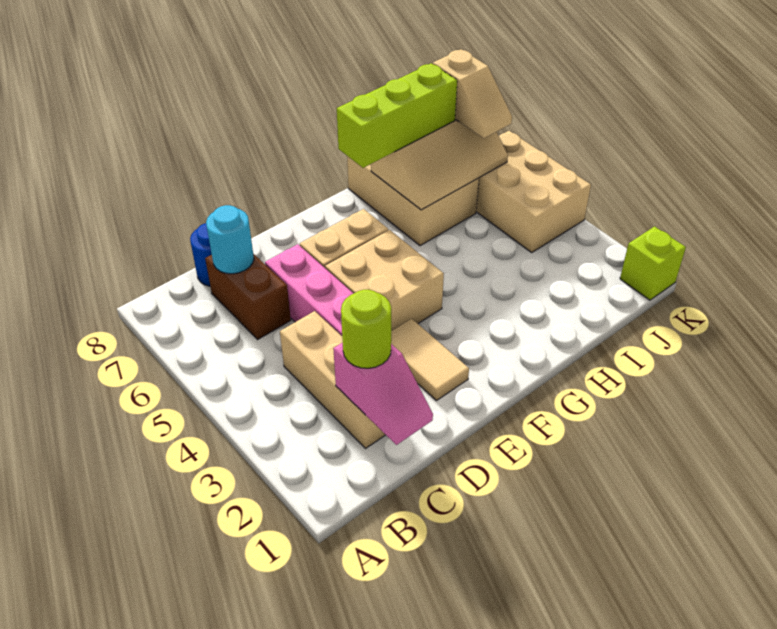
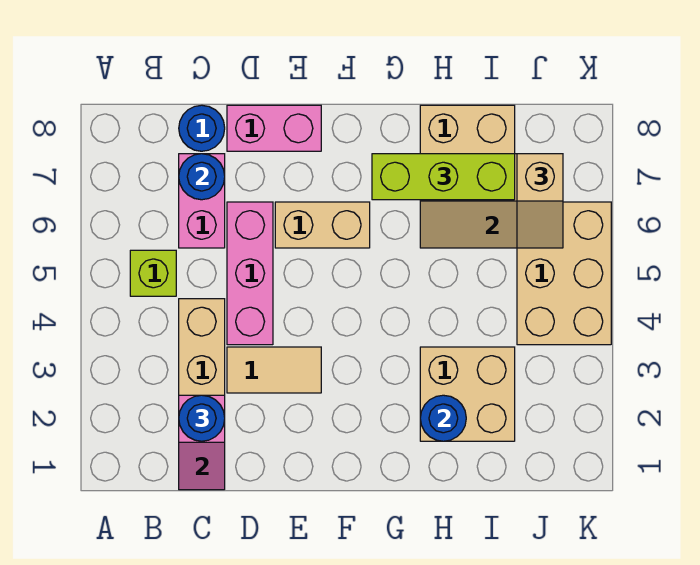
lime 1x1 round brick [341,290,391,368] -> blue 1x1 round brick [179,395,225,441]
brown 1x2 brick [205,254,291,339] -> pink 1x2 brick [179,154,225,248]
cyan 1x1 round brick [206,205,254,274] -> blue 1x1 round brick [179,154,225,200]
none -> pink 1x2 brick [227,105,321,151]
tan 1x2 tile [391,319,469,401] -> tan 1x2 tile turned to [227,347,321,393]
tan 2x2 brick [325,230,444,331] -> tan 2x2 brick moved to [420,347,515,441]
none -> blue 1x1 round brick [420,395,466,441]
lime 1x1 brick [620,226,686,300] -> lime 1x1 brick moved to [130,250,176,296]

